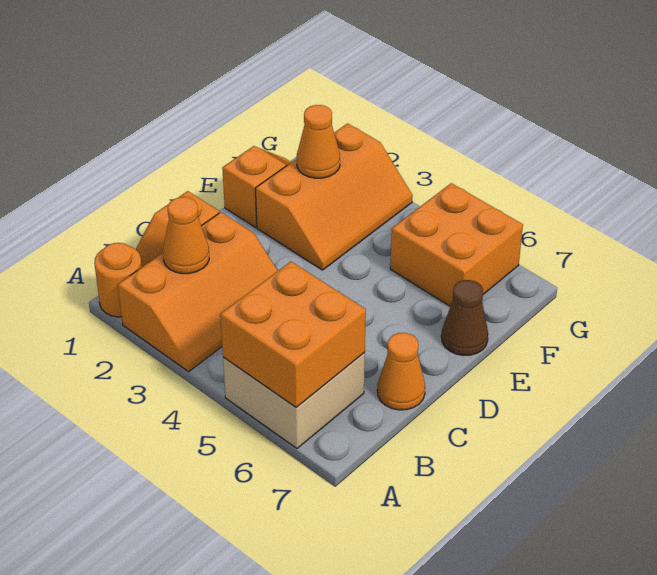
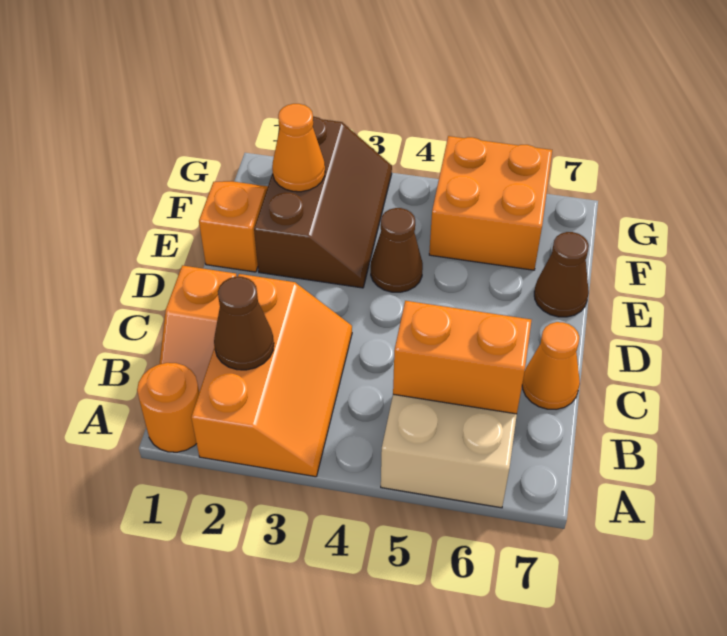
orange 2x2 brick [220,262,366,407] -> orange 1x2 brick [393,301,531,414]
orange 1x1 cone [163,197,209,274] -> brown 1x1 cone [214,277,274,370]
orange 2x3 slope [255,123,413,270] -> brown 2x3 slope [254,116,392,288]
none -> brown 1x1 cone [371,208,423,292]

